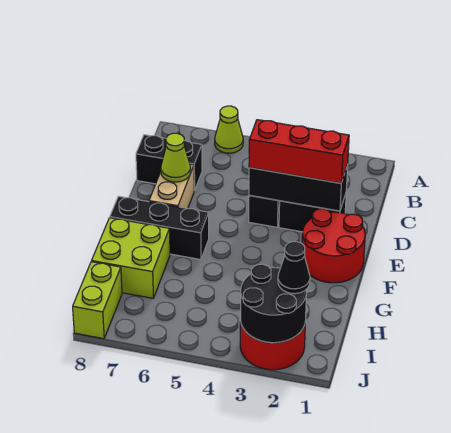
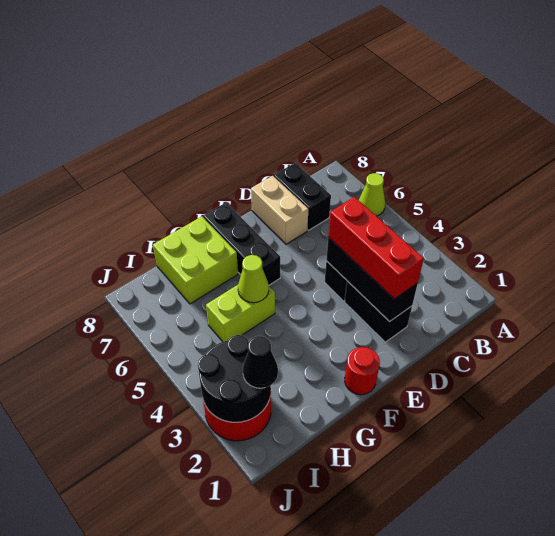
tan 1x2 brick [149,164,194,209] -> tan 1x2 brick turned to [251,176,308,244]
lime 1x1 cone [161,133,191,182] -> lime 1x1 cone moved to [238,255,269,303]
red 2x2 round brick [302,208,365,283] -> red 1x1 round brick [345,347,380,395]
lime 1x2 brick [73,262,122,339] -> lime 1x2 brick moved to [206,285,275,342]

